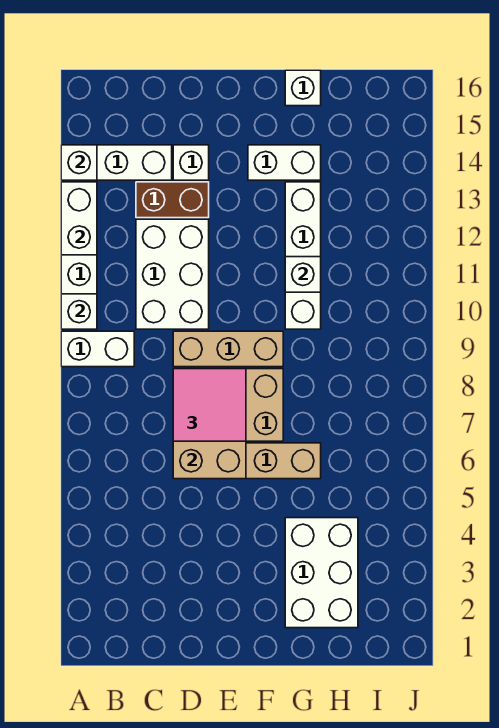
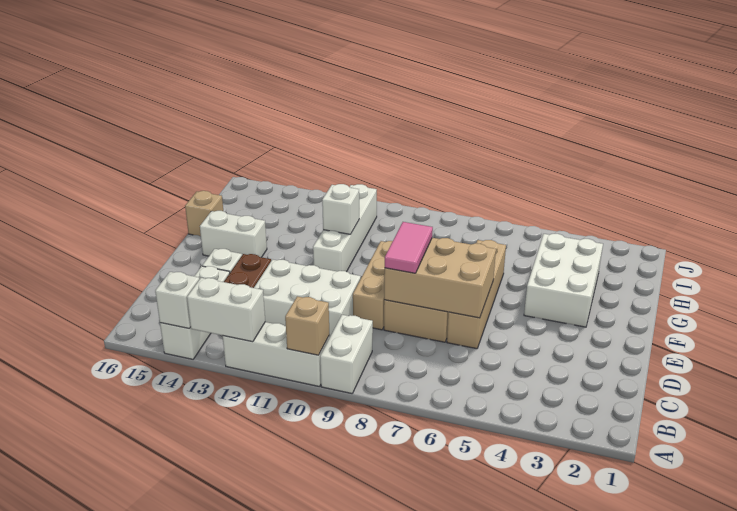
white 1x1 brick [61,294,97,329] -> tan 1x1 brick [285,296,329,355]
pink 2x2 tile [173,369,246,441] -> pink 1x2 tile [385,222,433,273]
white 1x2 brick [248,145,321,180] -> white 1x2 brick turned to [200,211,267,257]
white 2x3 brick [285,518,358,628] -> white 2x3 brick turned to [524,234,603,327]
white 1x4 brick [285,182,321,329] -> white 1x4 brick turned to [313,184,377,272]
white 1x1 brick [285,70,321,106] -> tan 1x1 brick [185,191,223,236]

